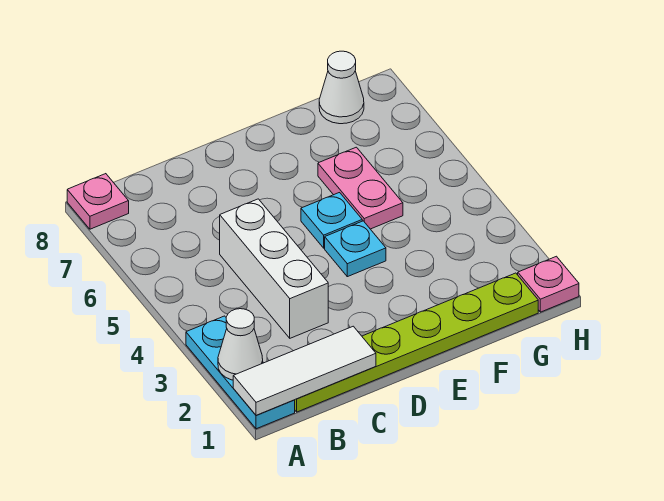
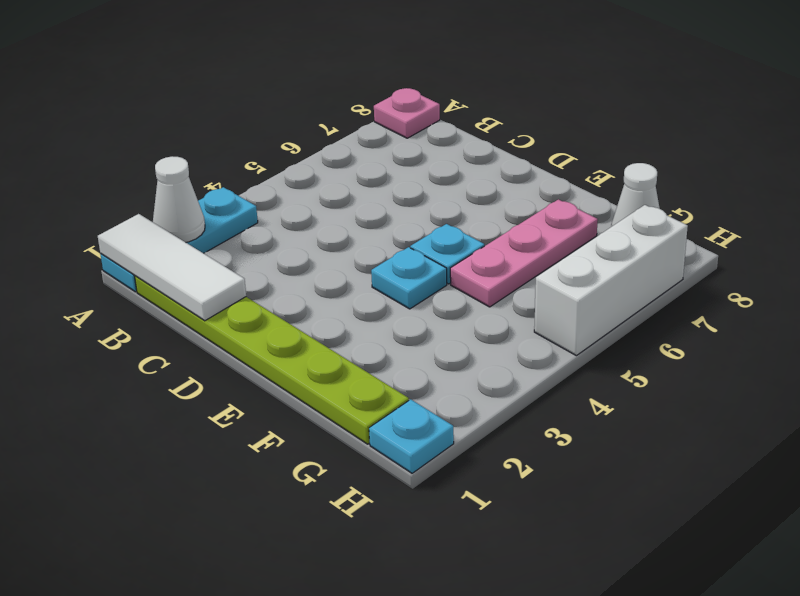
white 1x3 brick [220,199,328,338] -> white 1x3 brick moved to [534,205,688,356]
pink 1x2 plate [318,147,403,229] -> pink 1x3 plate [450,199,598,307]
pink 1x1 plate [518,256,579,312] -> cyan 1x1 plate [369,399,454,473]

